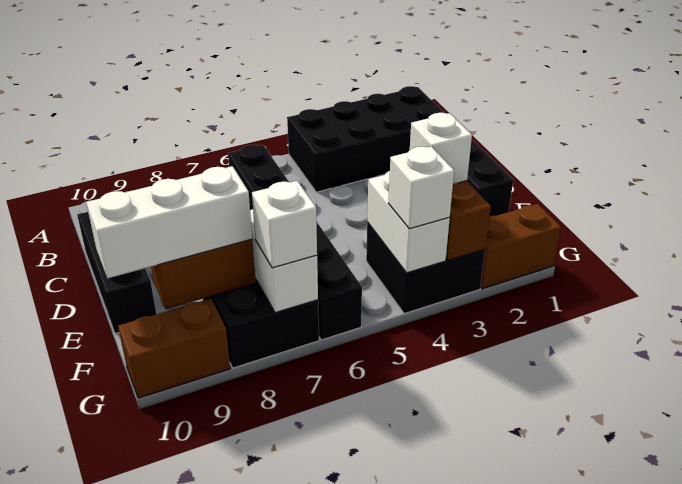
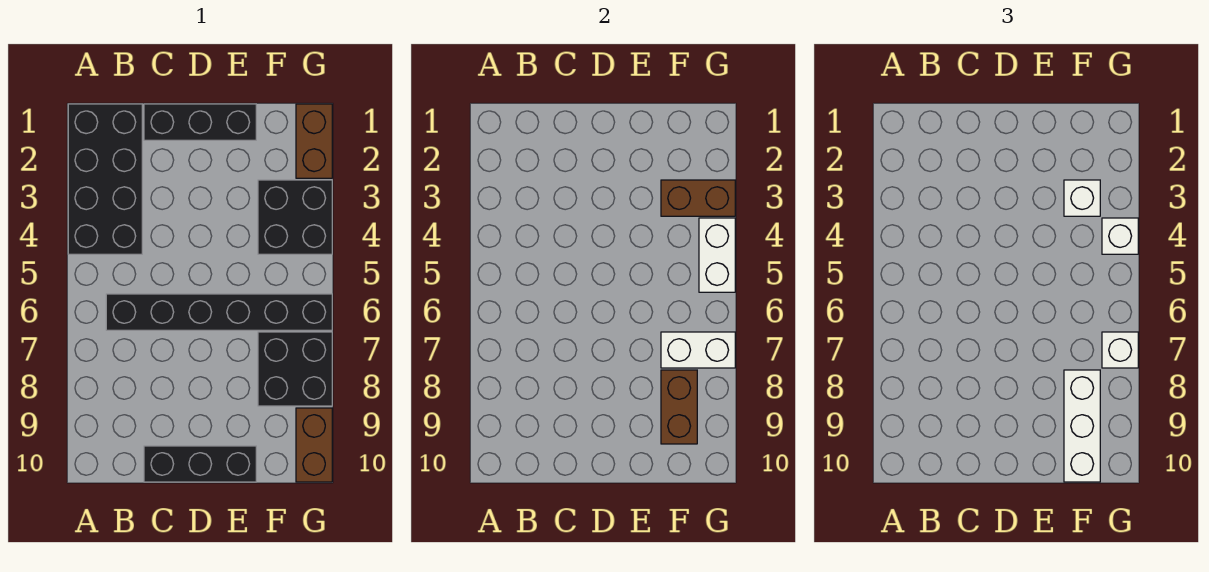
white 1x2 brick [367,171,450,273] -> white 1x2 brick turned to [699,218,735,292]

